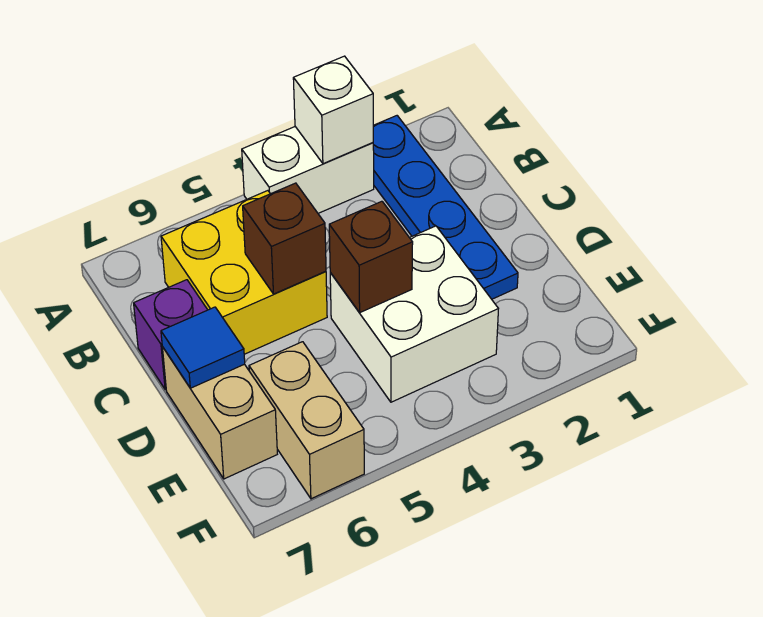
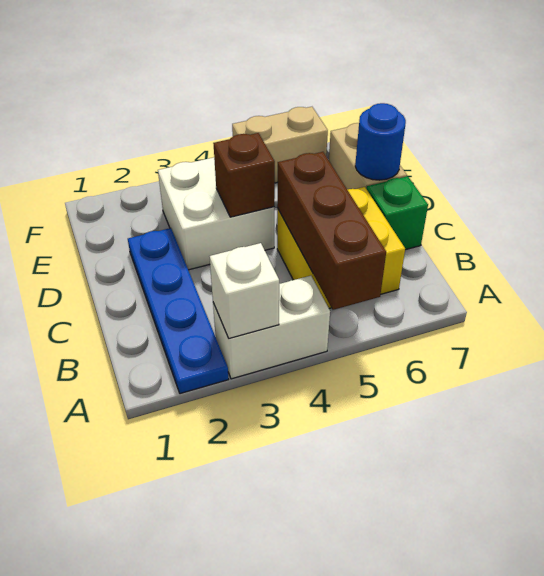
brown 1x1 brick [243,183,326,294] -> brown 1x3 brick [277,152,386,310]
purple 1x1 brick [134,280,207,390] -> green 1x1 brick [367,176,428,250]
blue 1x1 tile [161,307,245,388] -> blue 1x1 round brick [355,103,406,180]
tan 1x2 brick [249,342,364,499] -> tan 1x2 brick turned to [232,107,328,183]

